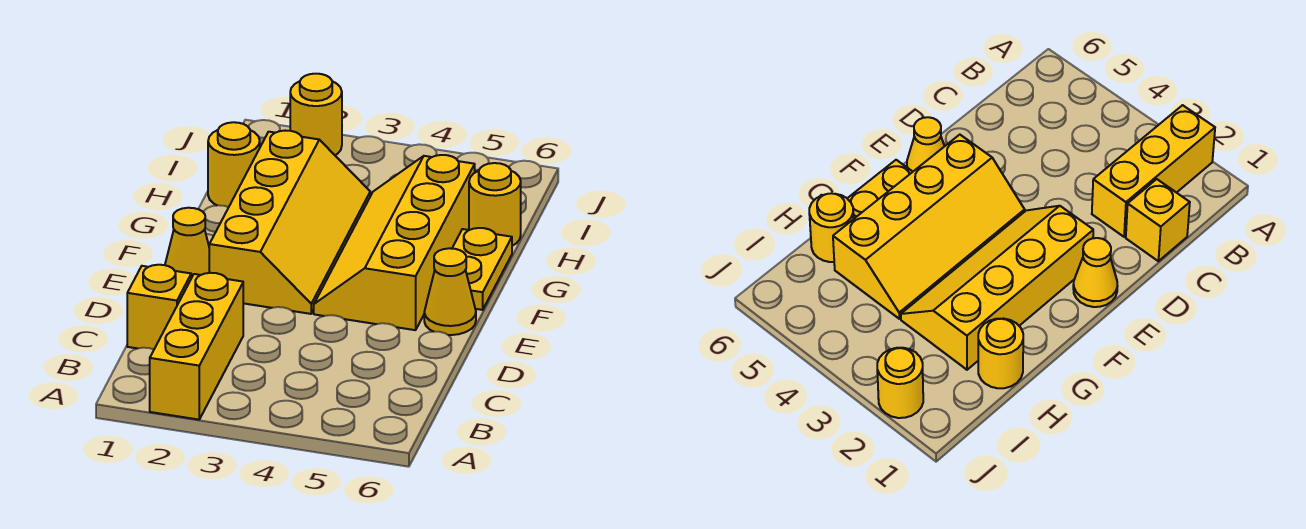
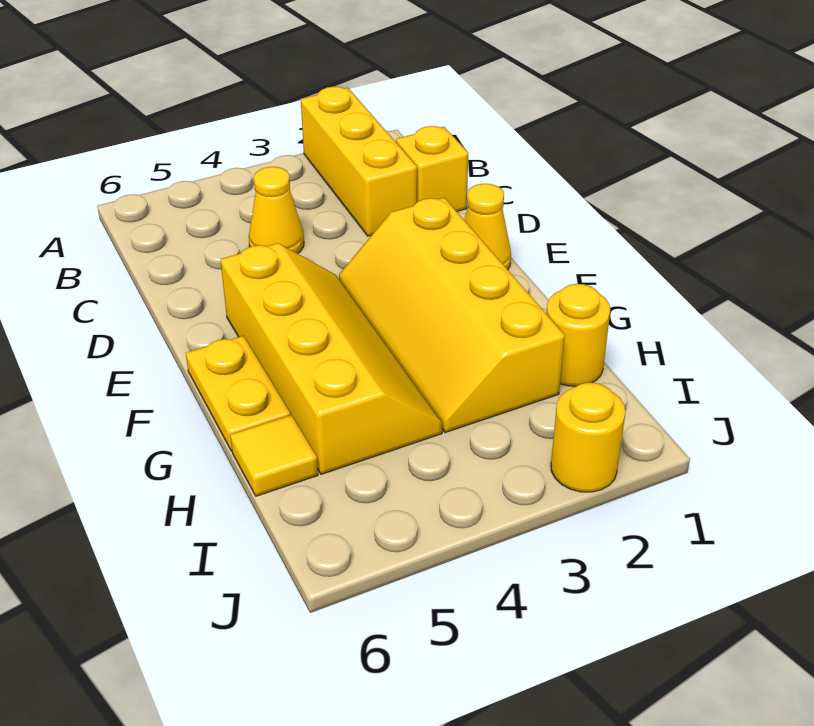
yellow 1x1 cone [424,248,476,335] -> yellow 1x1 cone moved to [249,167,304,254]
yellow 1x1 round brick [469,163,521,246] -> yellow 1x1 tile [230,415,318,496]

